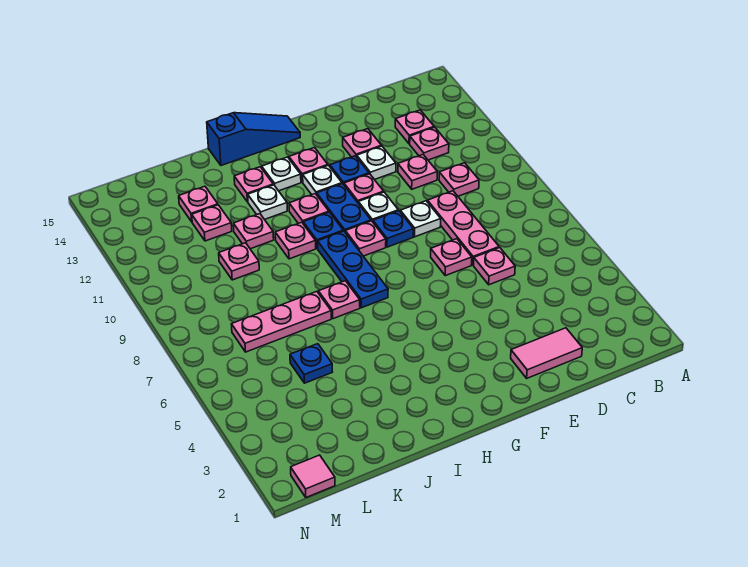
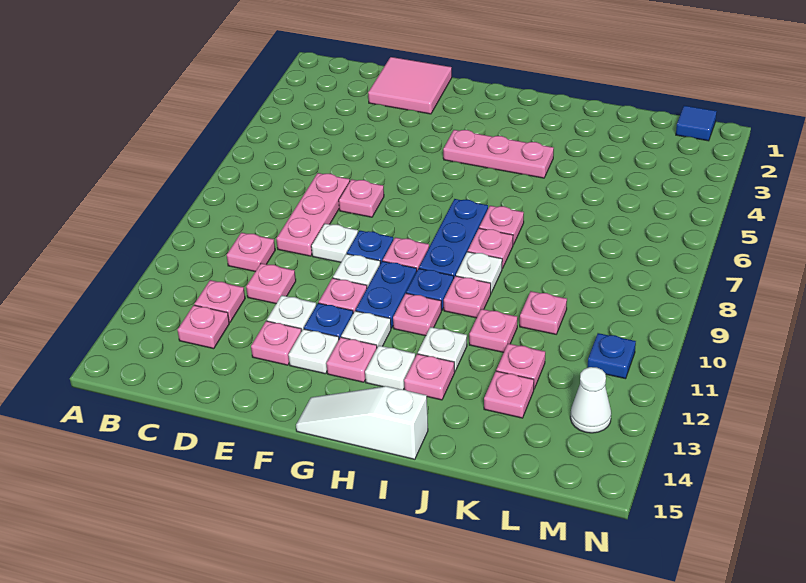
pink 1x2 tile [511,328,582,378] -> pink 2x2 tile [368,57,452,114]
pink 1x1 plate [474,248,515,285] -> pink 1x1 plate moved to [468,228,513,269]
none -> white 1x1 plate [288,329,339,374]
blue 1x3 slope [207,113,300,165] -> white 1x3 slope [296,386,428,459]
none -> white 1x1 plate [456,252,502,293]
pink 1x3 plate [231,292,331,352] -> pink 1x3 plate moved to [443,130,554,178]
blue 1x1 plate [290,344,332,383] -> blue 1x1 plate moved to [587,333,636,379]
pink 1x1 tile [291,455,335,497] -> blue 1x1 tile [676,106,717,141]
none -> white 1x1 cone [570,367,611,433]

